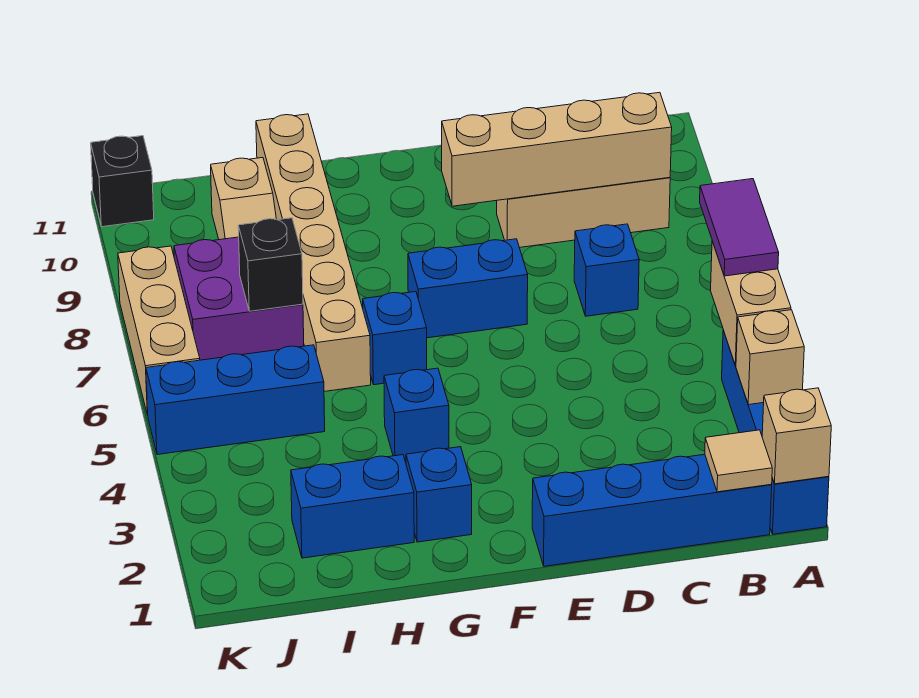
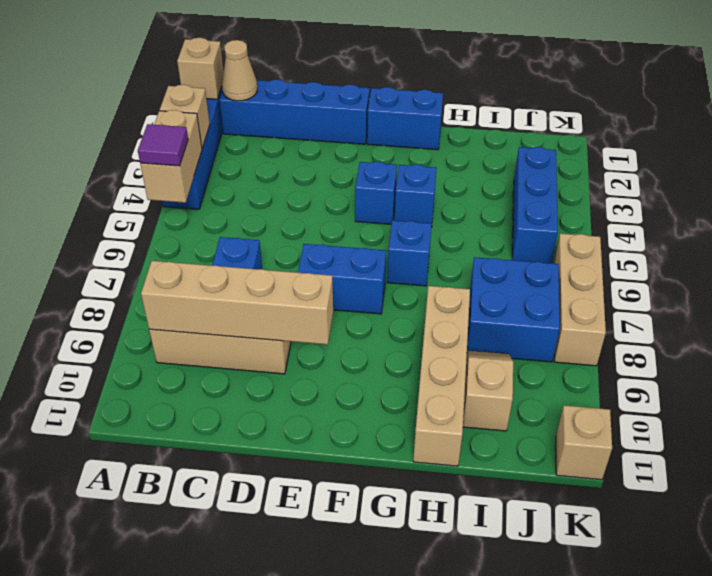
purple 1x2 tile [700,179,779,276] -> purple 1x1 tile [138,124,188,166]
tan 1x1 tile [705,430,772,492] -> tan 1x1 cone [222,40,257,101]
blue 1x1 brick [406,447,472,542] -> blue 1x1 brick moved to [355,162,397,224]
blue 1x2 brick [291,455,414,558] -> blue 1x2 brick moved to [367,87,443,150]
tan 1x6 brick [256,114,371,391] -> tan 1x4 brick [413,286,470,466]
blue 1x3 brick [146,345,325,455] -> blue 1x3 brick turned to [512,147,558,263]
purple 2x2 brick [174,237,304,360] -> blue 2x2 brick [467,257,560,362]
black 1x1 brick [238,218,303,311] -> none
black 1x1 brick [91,136,154,227] -> tan 1x1 brick [556,405,612,480]

